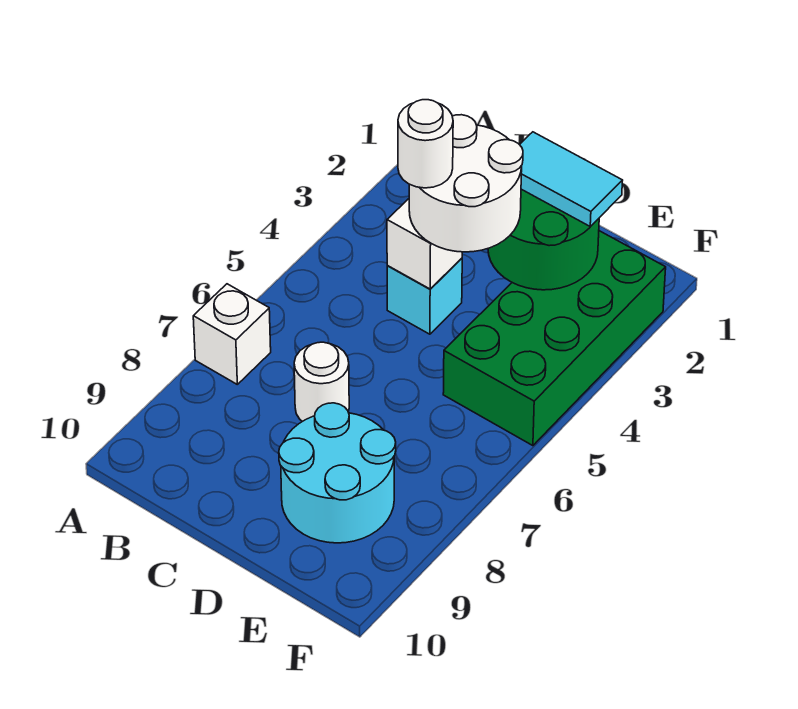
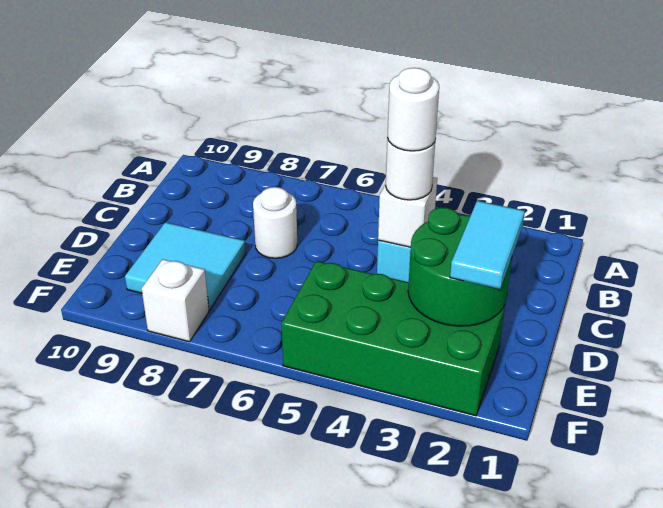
white 1x1 brick [193,284,271,384] -> white 1x1 brick moved to [142,259,209,342]
white 2x2 round brick [409,115,523,252] -> white 1x1 round brick [386,138,435,200]
cyan 2x2 round brick [279,403,396,543] -> cyan 2x2 tile [125,222,246,310]

